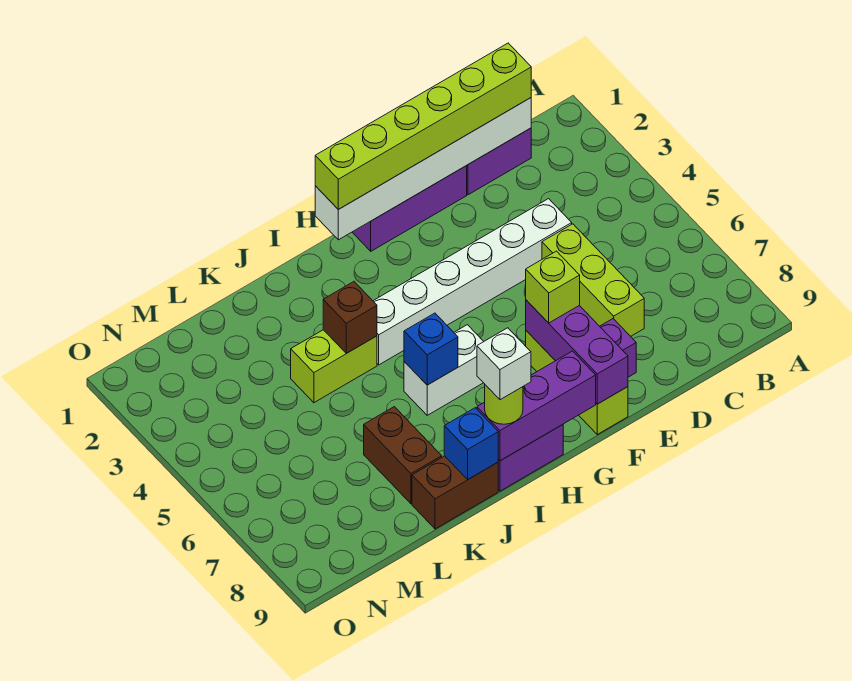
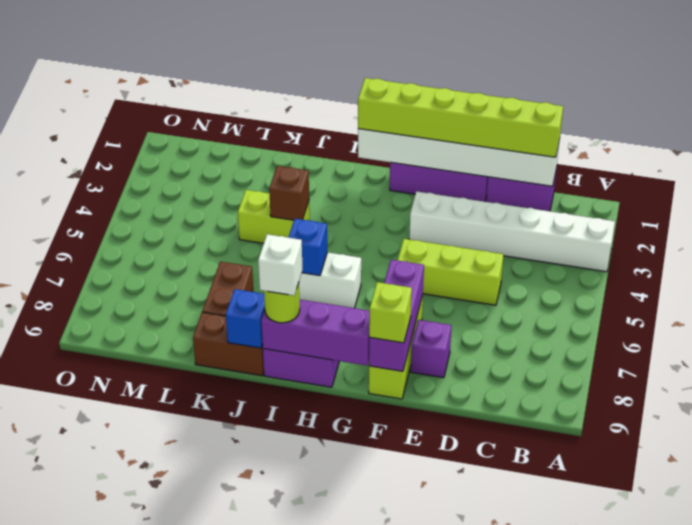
white 1x6 brick [373,199,572,365] -> white 1x6 brick moved to [409,191,615,272]
lime 1x3 brick [542,224,644,336] -> lime 1x3 brick turned to [398,239,504,305]
lime 1x1 brick [526,251,580,323] -> lime 1x1 brick moved to [369,282,412,343]

